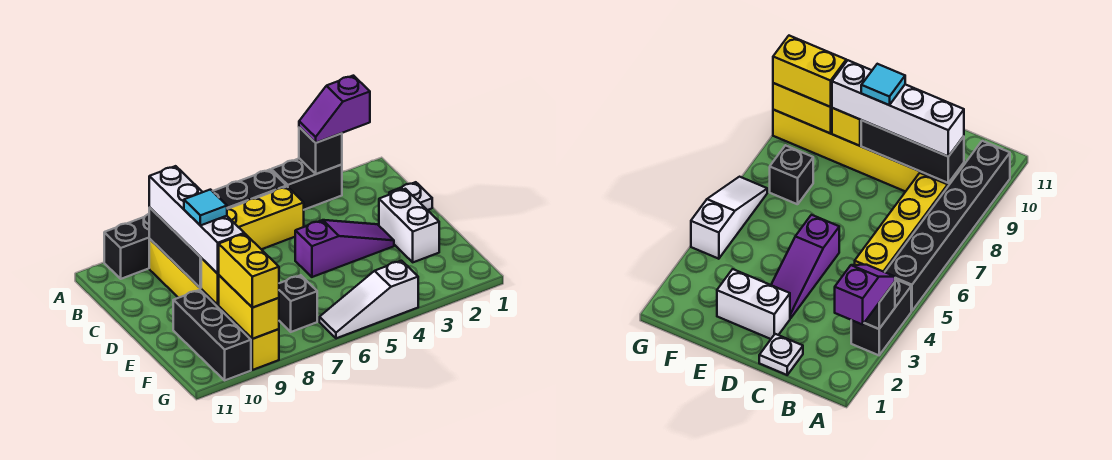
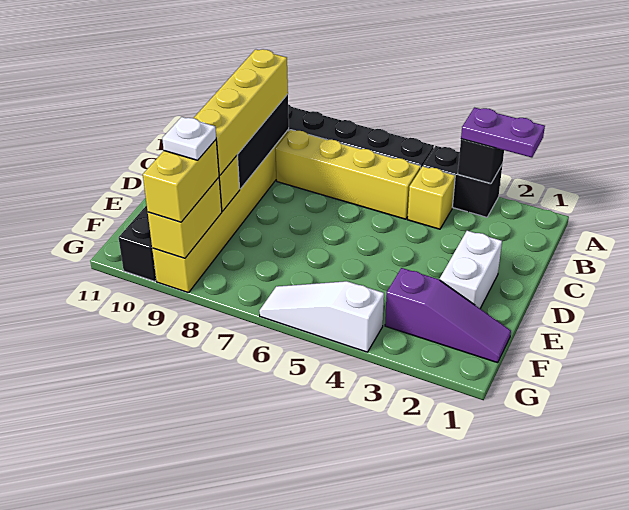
purple 1x2 slope [299,76,370,143] -> purple 1x2 plate [461,108,545,158]
none -> yellow 1x1 brick [407,166,455,229]
white 1x4 brick [149,166,244,274] -> yellow 1x4 brick [194,49,288,175]
white 1x1 plate [389,182,432,210] -> white 1x1 plate moved to [162,117,216,160]
purple 1x3 slope [295,220,394,277] -> purple 1x3 slope moved to [385,268,511,363]
cyan 1x1 tile [184,190,227,225] -> none
black 1x1 brick [279,275,317,332] -> none

